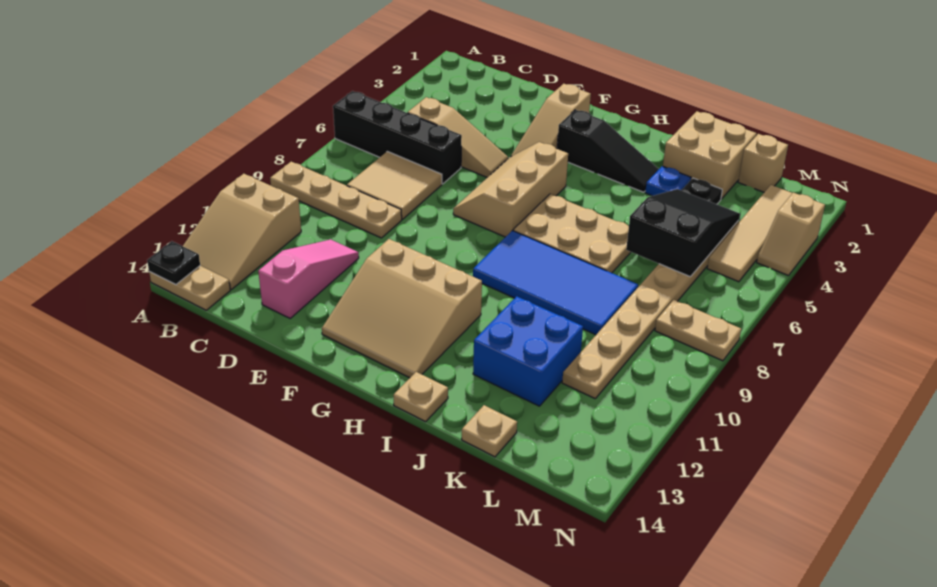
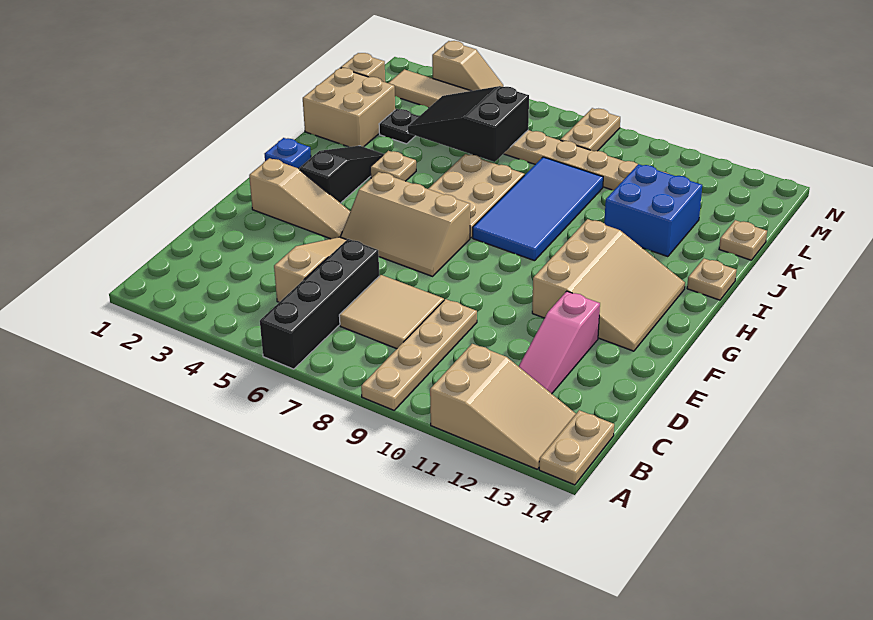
black 1x1 plate [147,241,200,285] -> none
pink 1x3 slope [258,239,359,318] -> pink 1x3 slope turned to [519,291,600,394]
none -> tan 1x1 plate [370,151,416,181]
blue 1x1 plate [645,166,691,196] -> blue 1x1 plate moved to [265,138,311,169]

